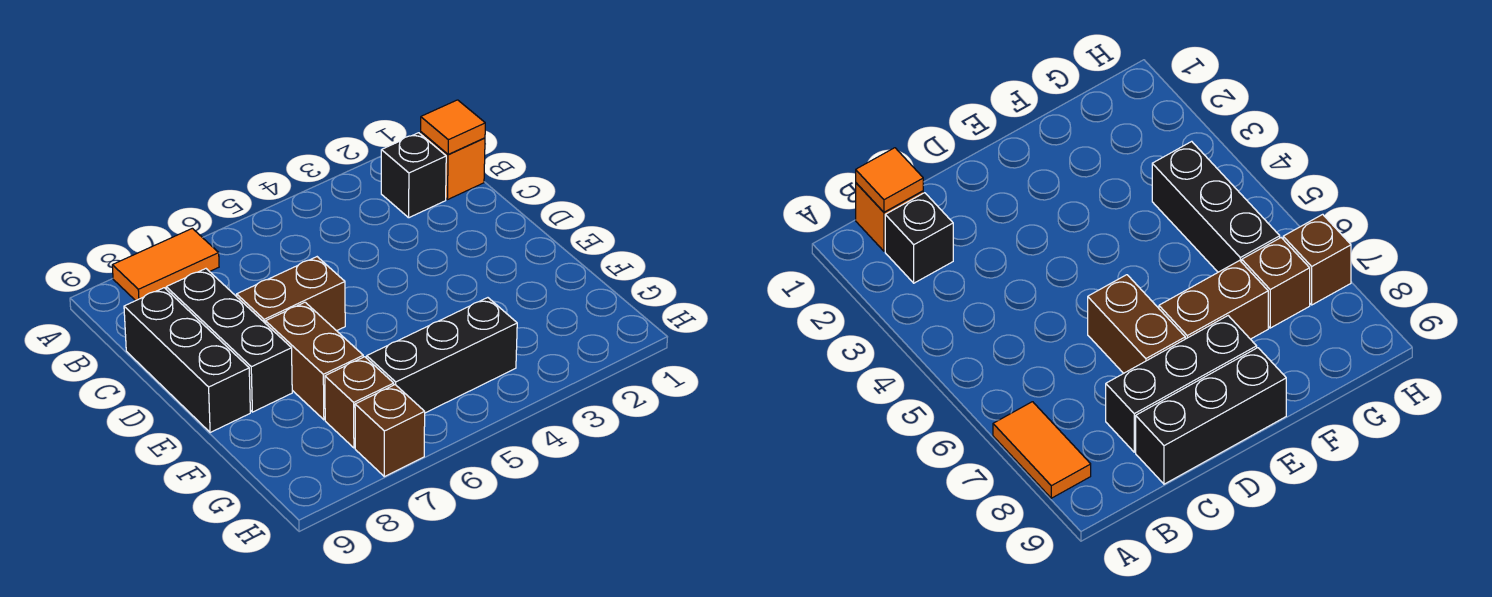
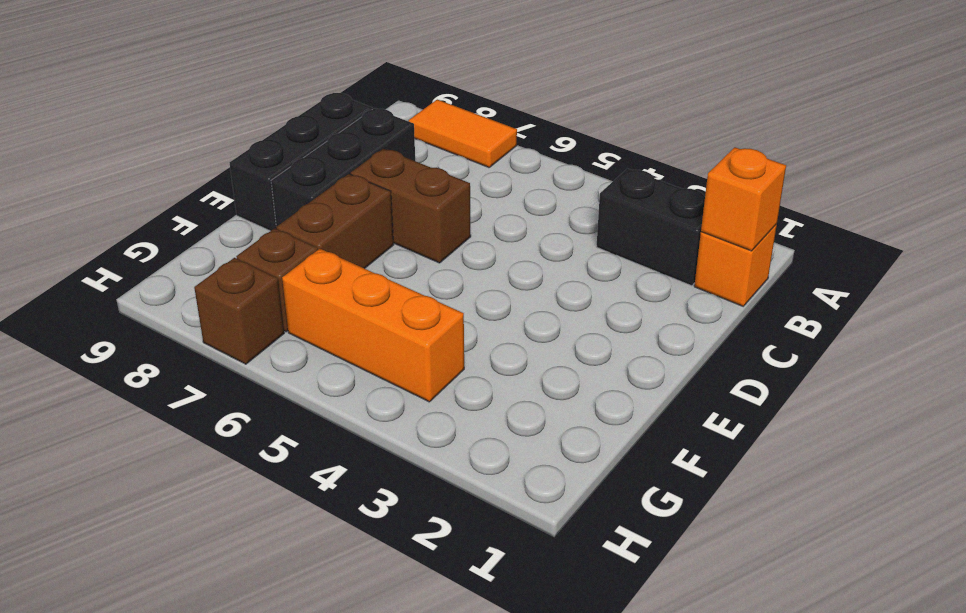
orange 1x1 tile [421,100,485,154] -> orange 1x1 brick [701,147,786,251]
black 1x1 brick [381,133,446,218] -> black 1x2 brick [596,169,705,286]
black 1x3 brick [367,298,517,413] -> orange 1x3 brick [282,249,464,402]

